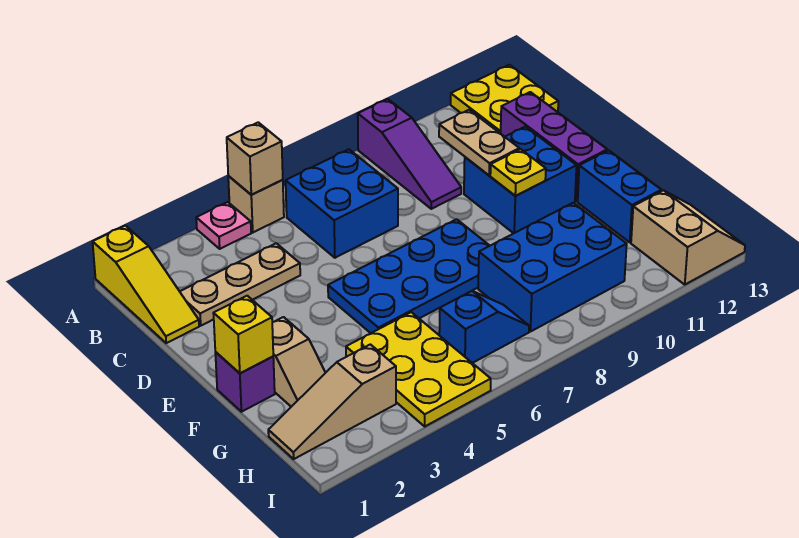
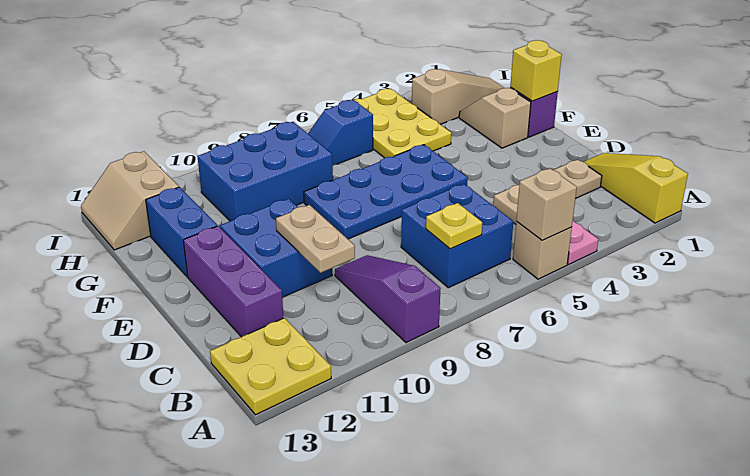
yellow 1x1 plate [490,149,546,196] -> yellow 1x1 plate moved to [426,203,482,249]

